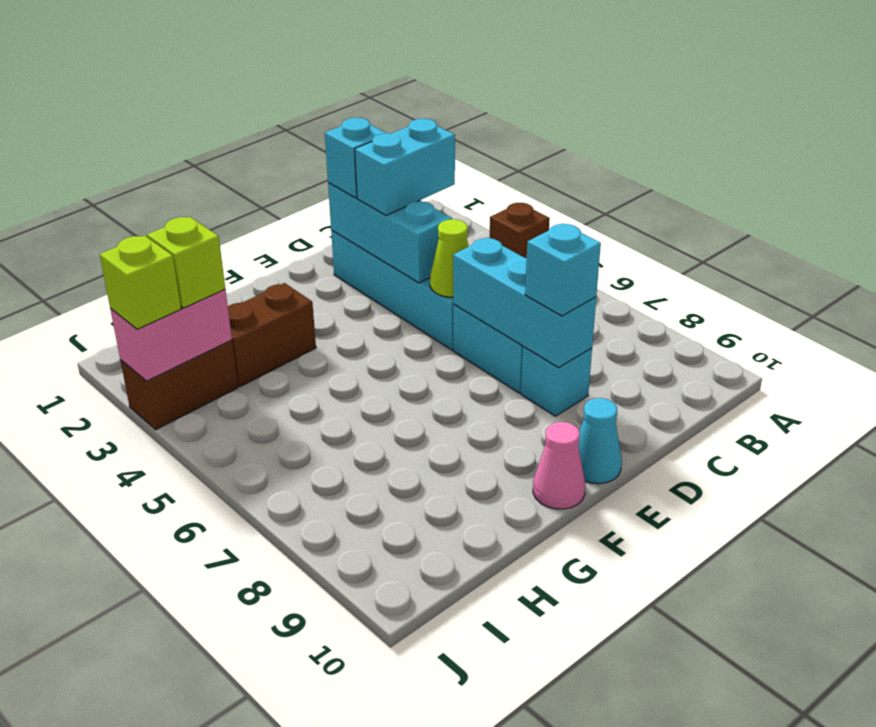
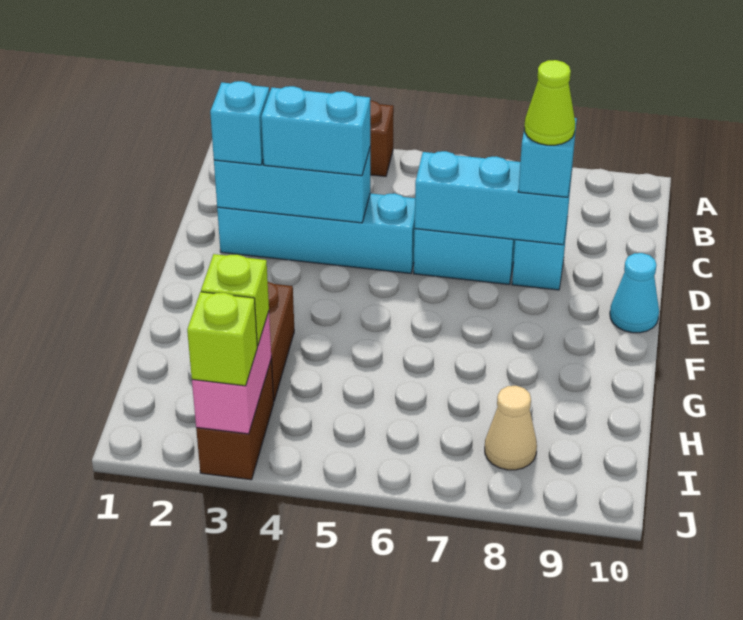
cyan 1x2 brick [355,119,455,215] -> cyan 1x2 brick turned to [261,86,370,176]
lime 1x1 cone [430,219,469,297] -> lime 1x1 cone moved to [524,60,575,145]
pink 1x1 cone [533,422,585,509] -> none
none -> tan 1x1 cone [485,386,537,470]

